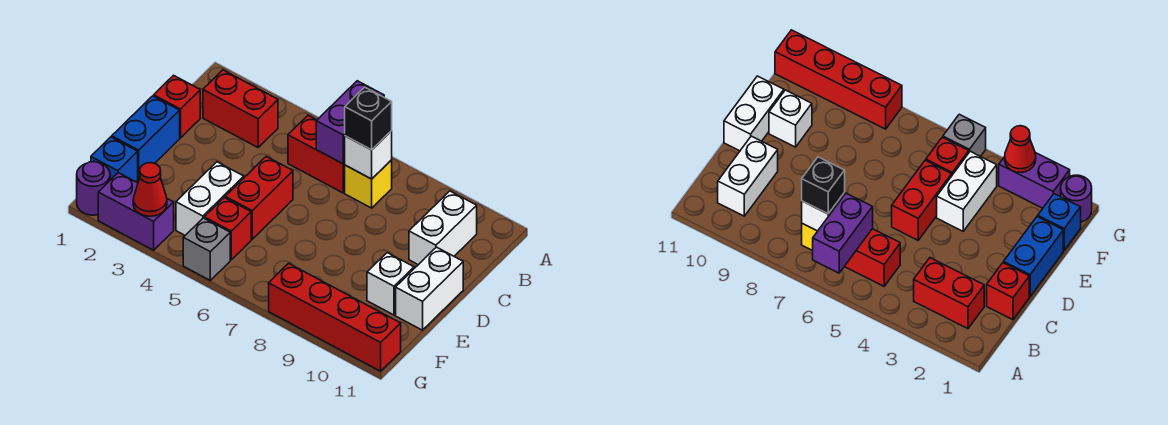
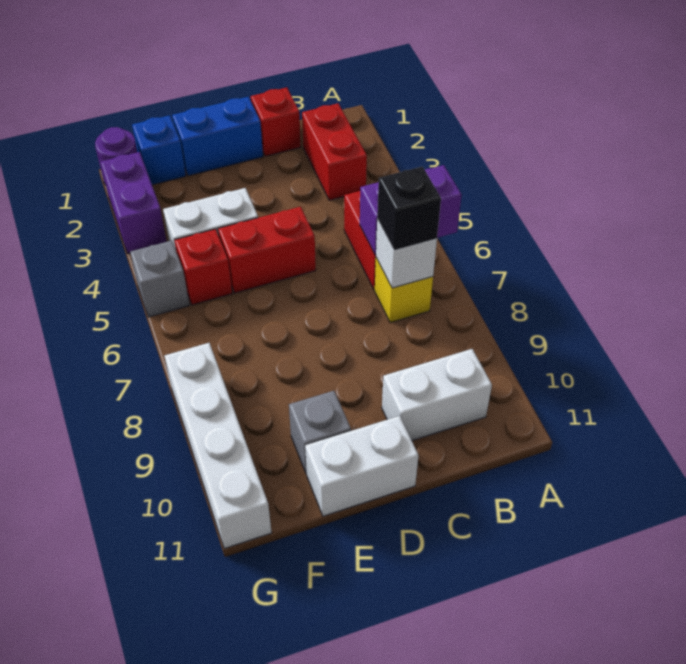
white 1x1 brick [367,253,414,315] -> grey 1x1 brick [289,391,351,474]
red 1x1 cone [133,163,167,216] -> none
red 1x4 brick [269,263,401,371] -> white 1x4 brick [165,343,272,549]

